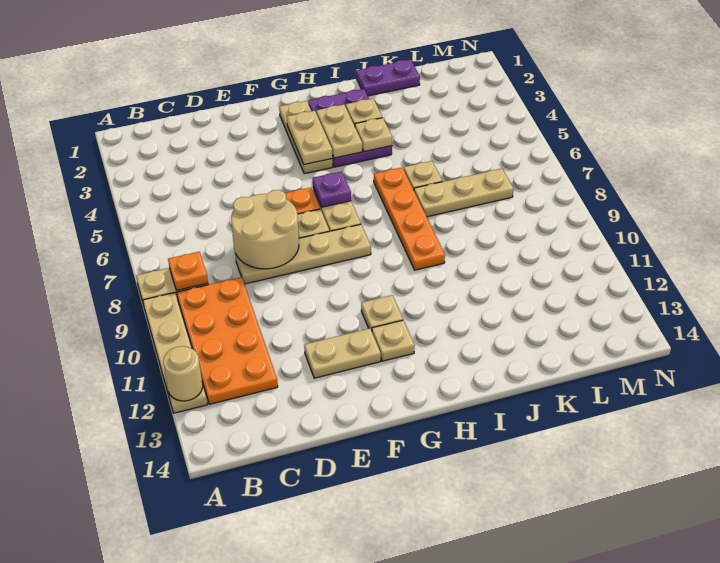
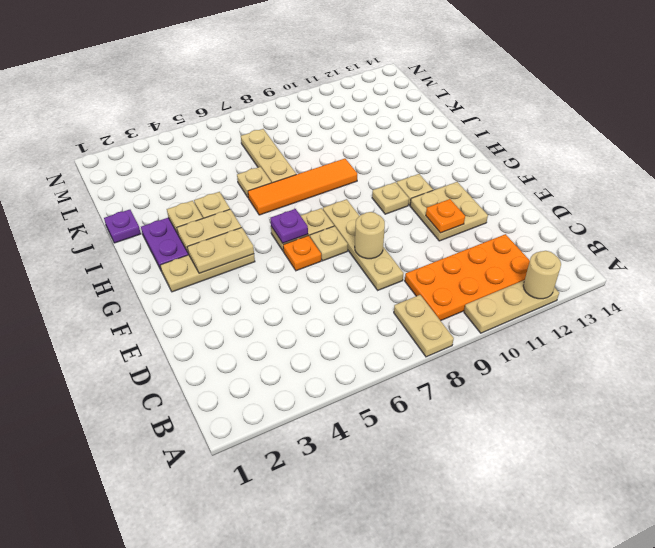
tan 1x4 plate [143,293,207,413] -> tan 1x3 plate [464,280,559,333]
orange 1x1 plate [168,252,208,290] -> orange 1x1 plate moved to [426,199,465,233]
tan 2x2 round brick [231,190,299,269] -> tan 1x1 round brick [355,212,385,259]
tan 1x2 plate [304,328,381,378] -> tan 2x2 plate [410,182,488,241]
tan 1x1 plate [372,320,415,361] -> tan 1x1 plate moved to [372,182,409,214]
orange 1x4 plate [374,168,445,270] -> orange 1x4 tile [248,159,357,215]
purple 1x2 plate [357,59,420,96] -> purple 1x1 plate [104,210,141,243]

